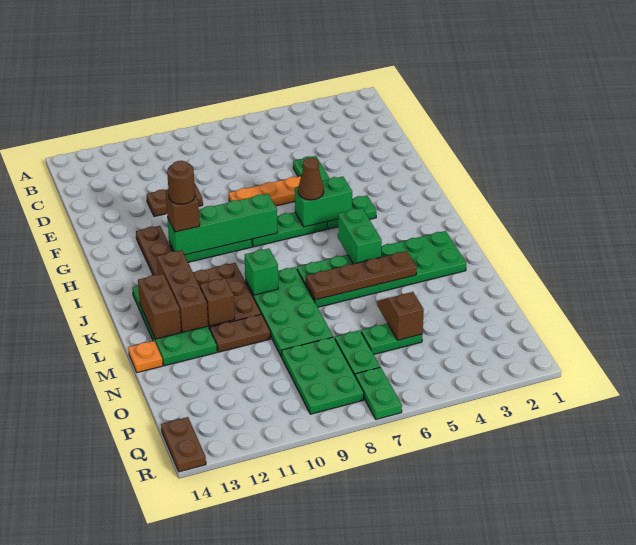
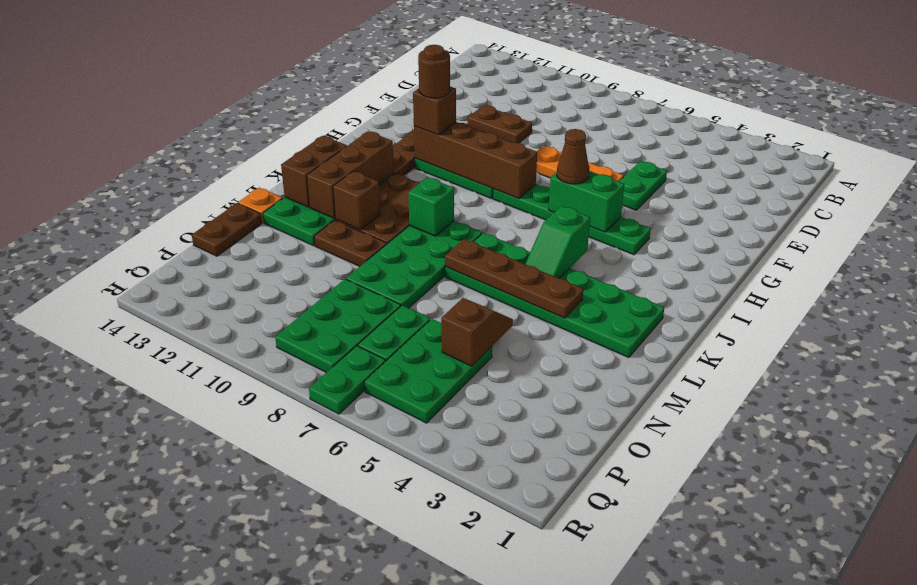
green 1x4 brick [167,194,277,255] -> brown 1x4 brick [414,122,537,199]
green 1x2 brick [338,208,382,264] -> green 1x2 slope [525,206,590,278]
green 1x2 plate [361,323,422,354] -> green 2x3 plate [364,319,492,423]
brown 1x2 plate [161,417,206,472] -> brown 1x2 plate moved to [192,203,262,256]

